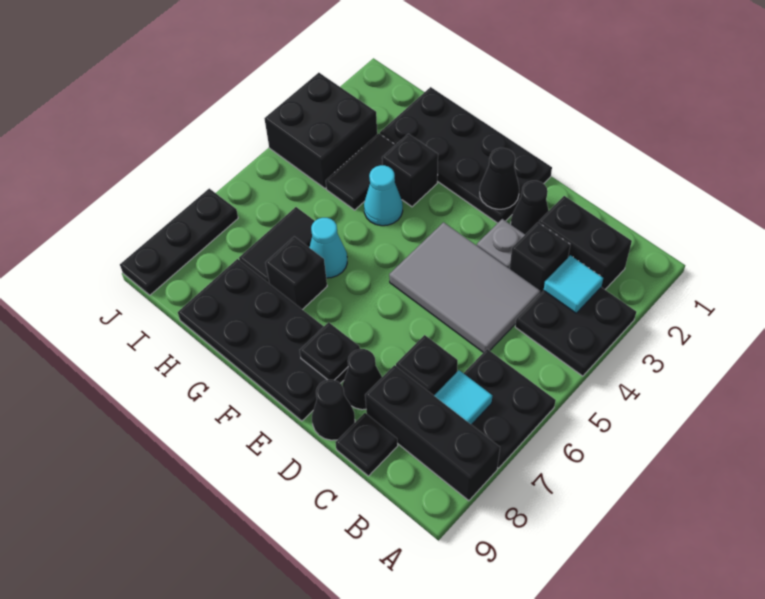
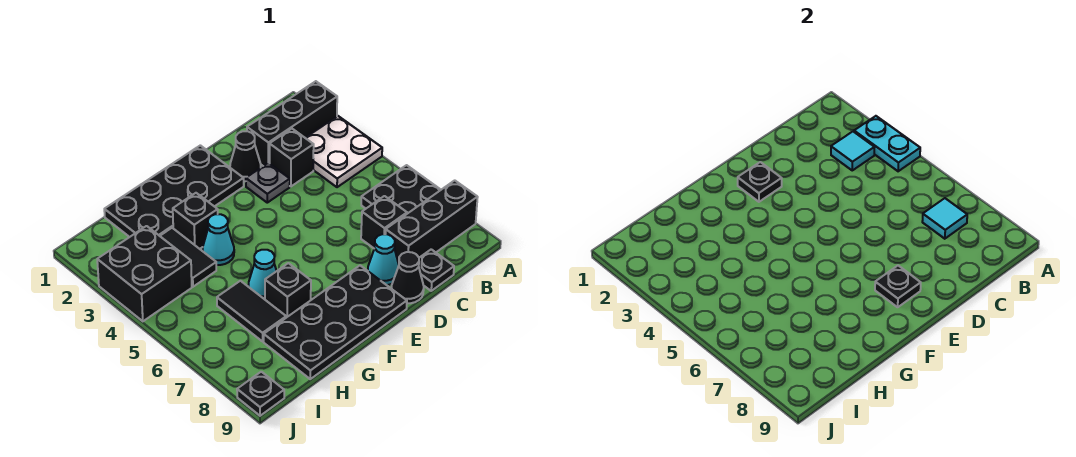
black 2x2 plate [515,287,636,376] -> white 2x2 plate [306,116,382,187]
none -> cyan 1x2 plate [854,116,920,171]
black 1x2 brick [539,196,632,289] -> black 1x3 brick [247,81,337,166]
grey 2x3 tile [389,222,540,353] -> none
black 1x1 cone [343,349,382,410] -> cyan 1x1 cone [368,234,399,285]
black 1x1 cone [480,148,519,209] -> black 1x1 plate [738,162,782,202]
black 1x3 plate [120,189,238,295] -> black 1x1 plate [237,372,284,416]

